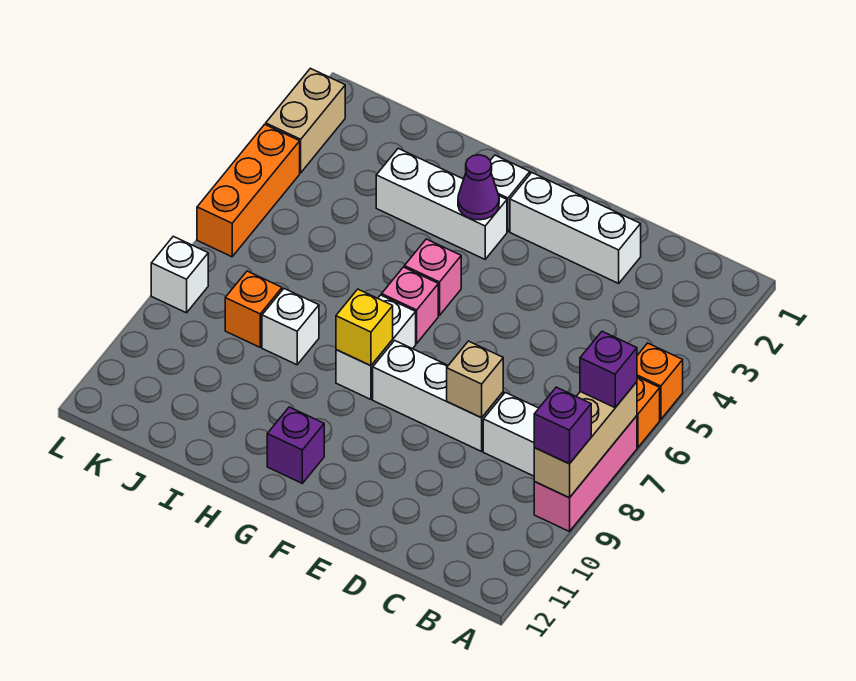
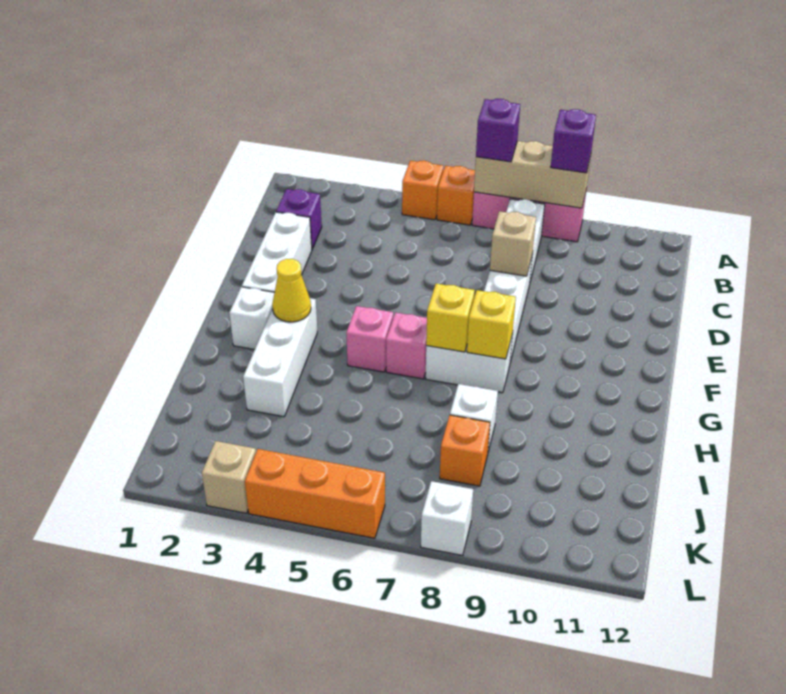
purple 1x1 cone [458,155,499,220] -> yellow 1x1 cone [272,259,311,322]
none -> yellow 1x1 brick [426,284,475,352]
purple 1x1 brick [267,407,324,483] -> purple 1x1 brick moved to [276,189,322,249]
tan 1x2 brick [266,68,345,173] -> tan 1x1 brick [202,441,256,513]

